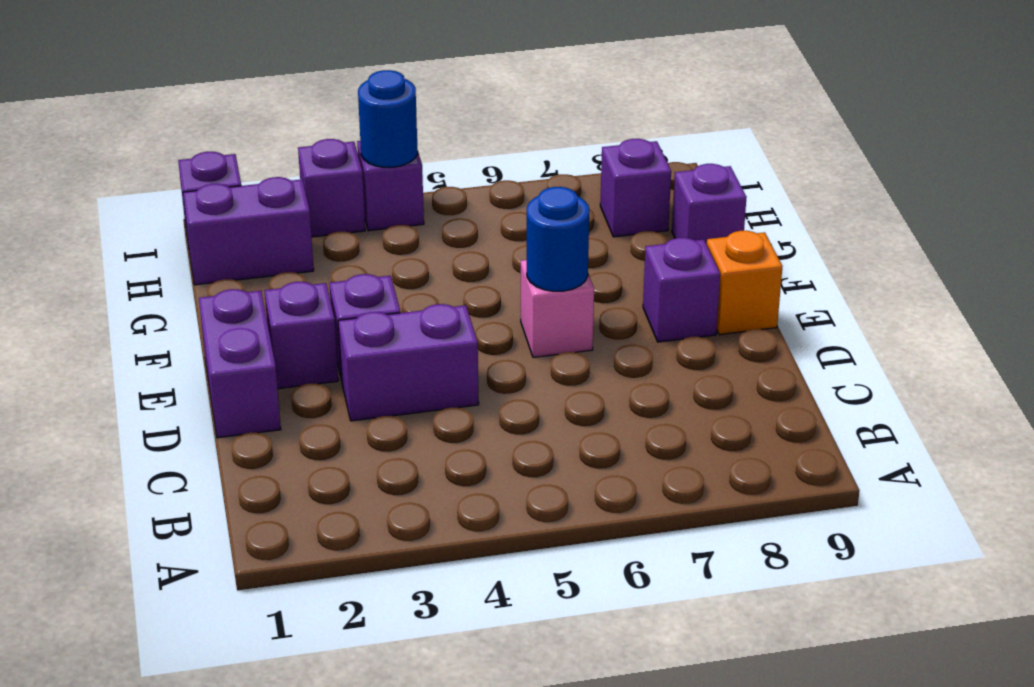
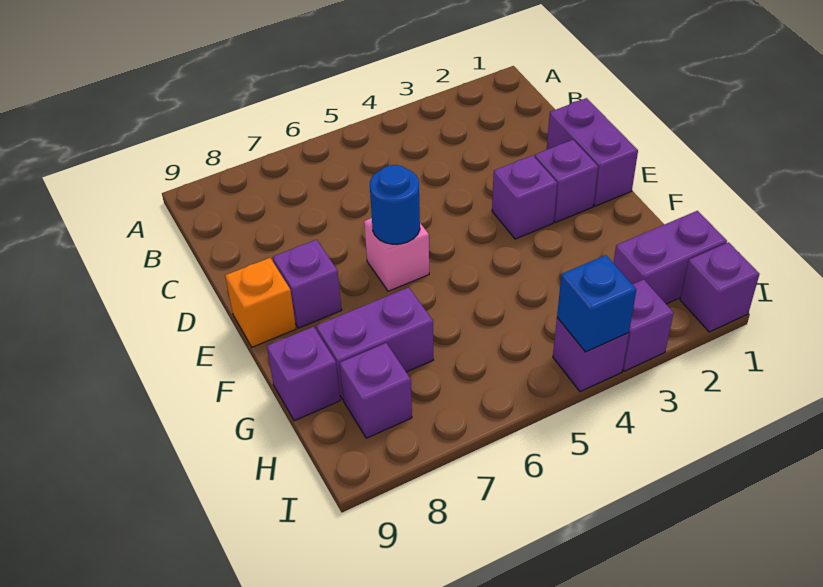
purple 1x2 brick [338,304,479,421] -> purple 1x2 brick moved to [316,287,433,400]
blue 1x1 round brick [358,70,418,167] -> blue 1x1 brick [557,255,636,352]

